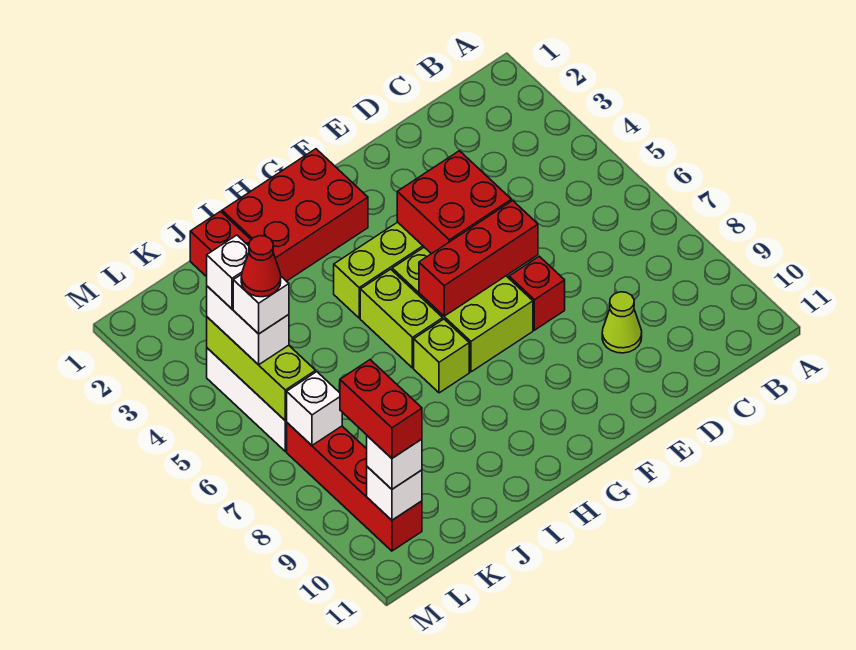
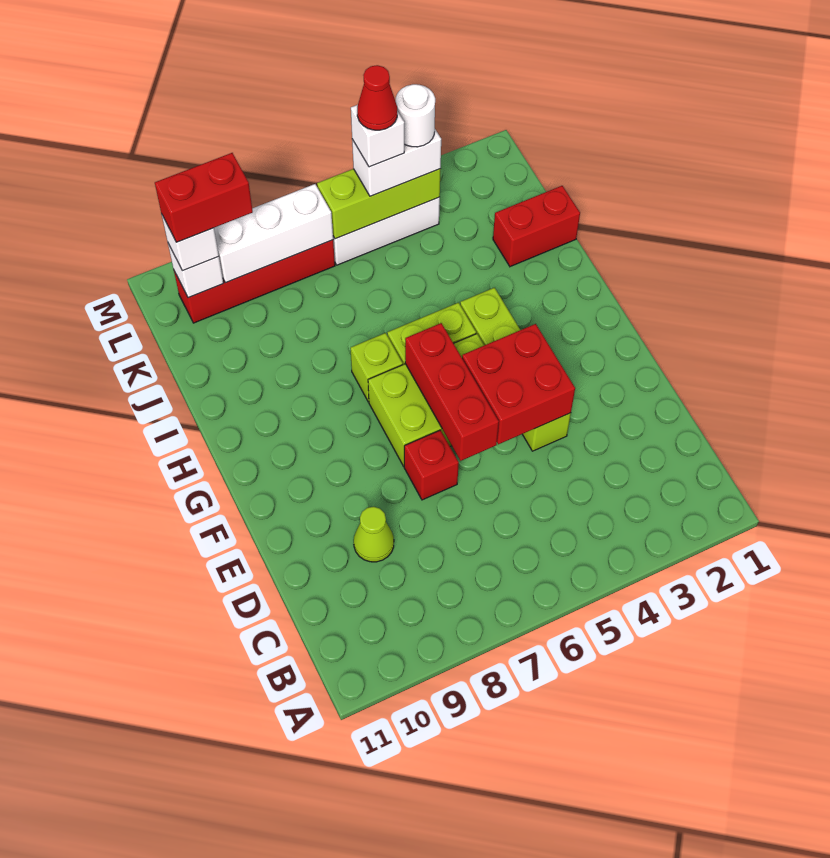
red 2x3 brick [222,149,368,281] -> none
white 1x1 brick [207,235,249,309] -> white 1x1 round brick [396,84,435,147]
white 1x1 brick [287,372,342,445] -> white 1x3 brick [214,184,333,283]

